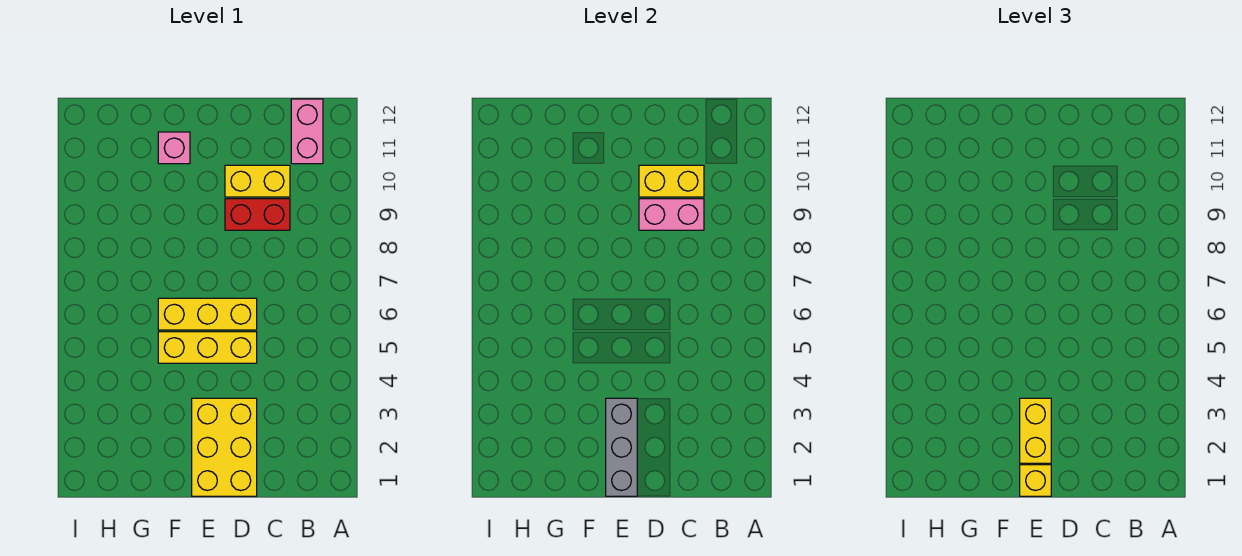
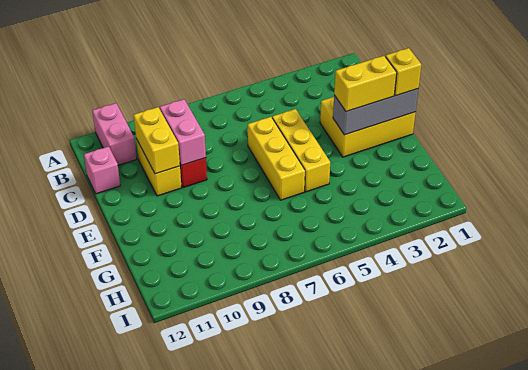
pink 1x2 brick [291,99,323,164] -> pink 1x2 brick turned to [92,103,137,165]
pink 1x1 brick [158,132,190,164] -> pink 1x1 brick moved to [84,146,120,194]

